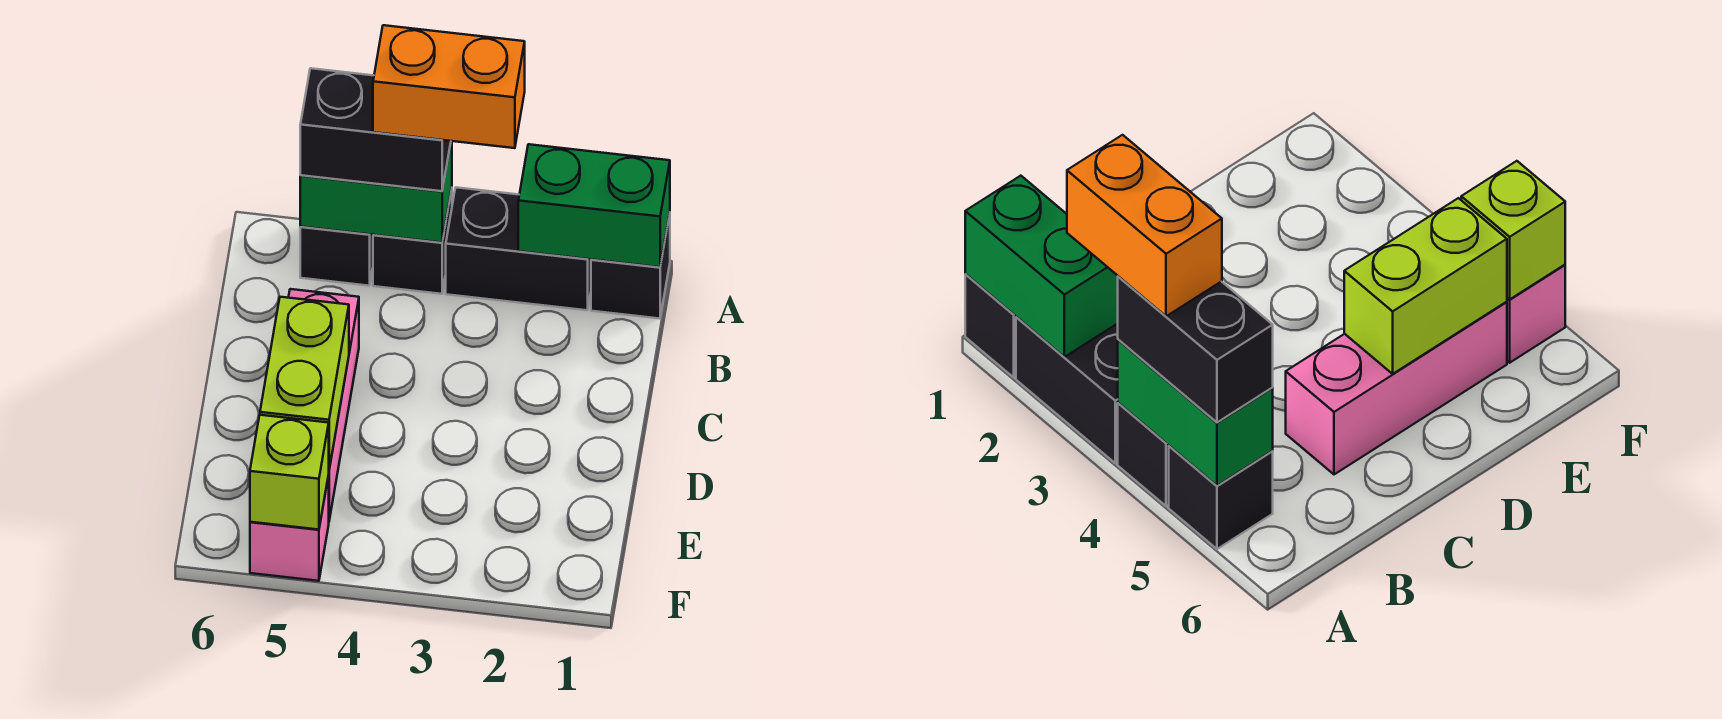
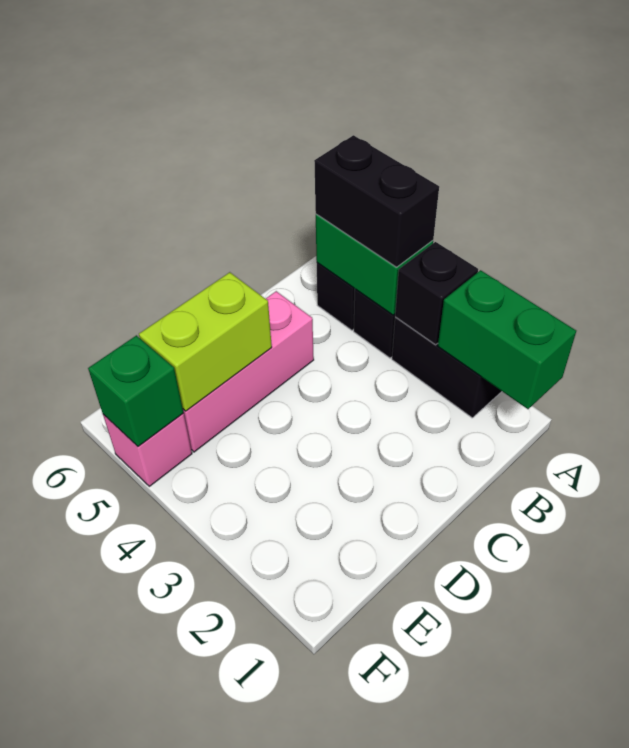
black 1x1 brick [591,214,670,319] -> black 1x1 brick moved to [395,242,478,345]
orange 1x2 brick [373,25,525,148] -> none
lime 1x1 brick [250,415,329,530] -> green 1x1 brick [88,335,183,446]

